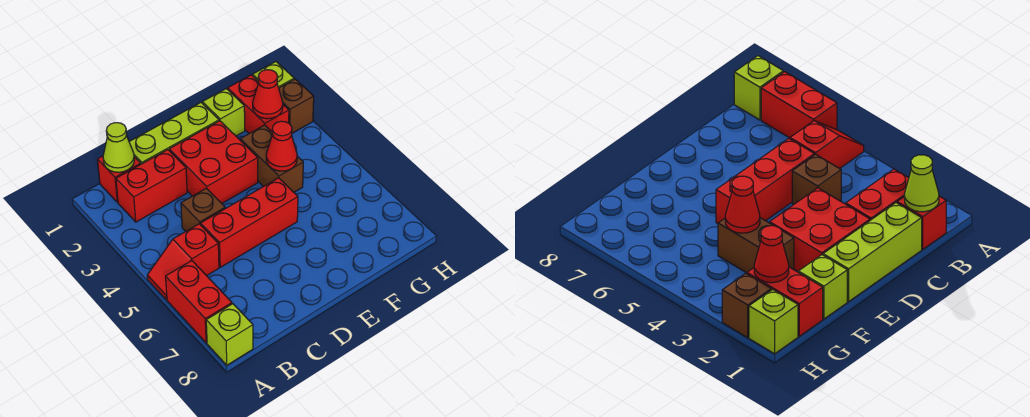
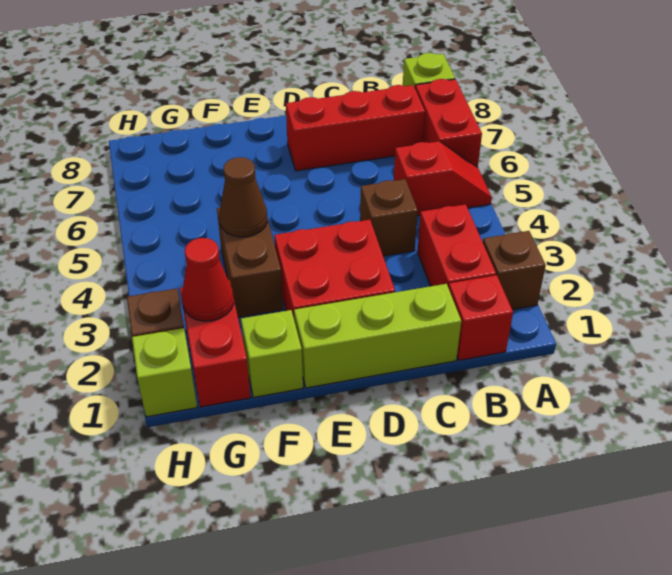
none -> brown 1x1 brick [483,231,546,310]
lime 1x1 cone [103,123,134,172] -> none
red 1x2 brick [116,150,187,222] -> red 1x2 brick turned to [417,204,496,288]
red 1x3 brick [201,178,298,267] -> red 1x3 brick moved to [286,85,425,171]
red 1x1 cone [266,121,297,171] -> brown 1x1 cone [219,157,267,237]

